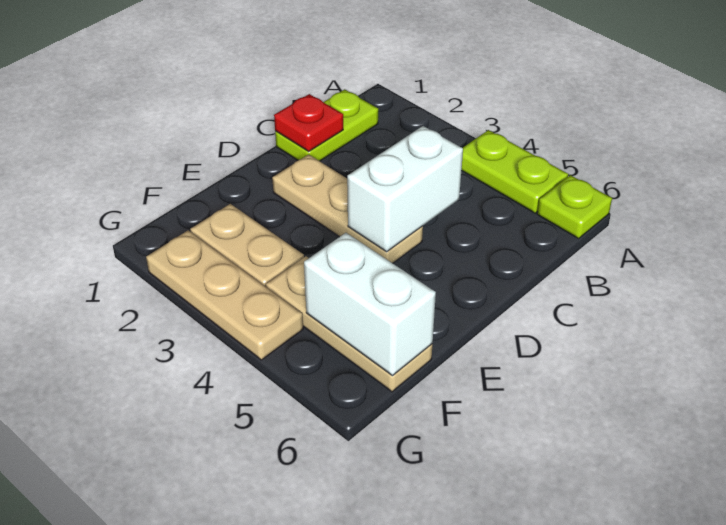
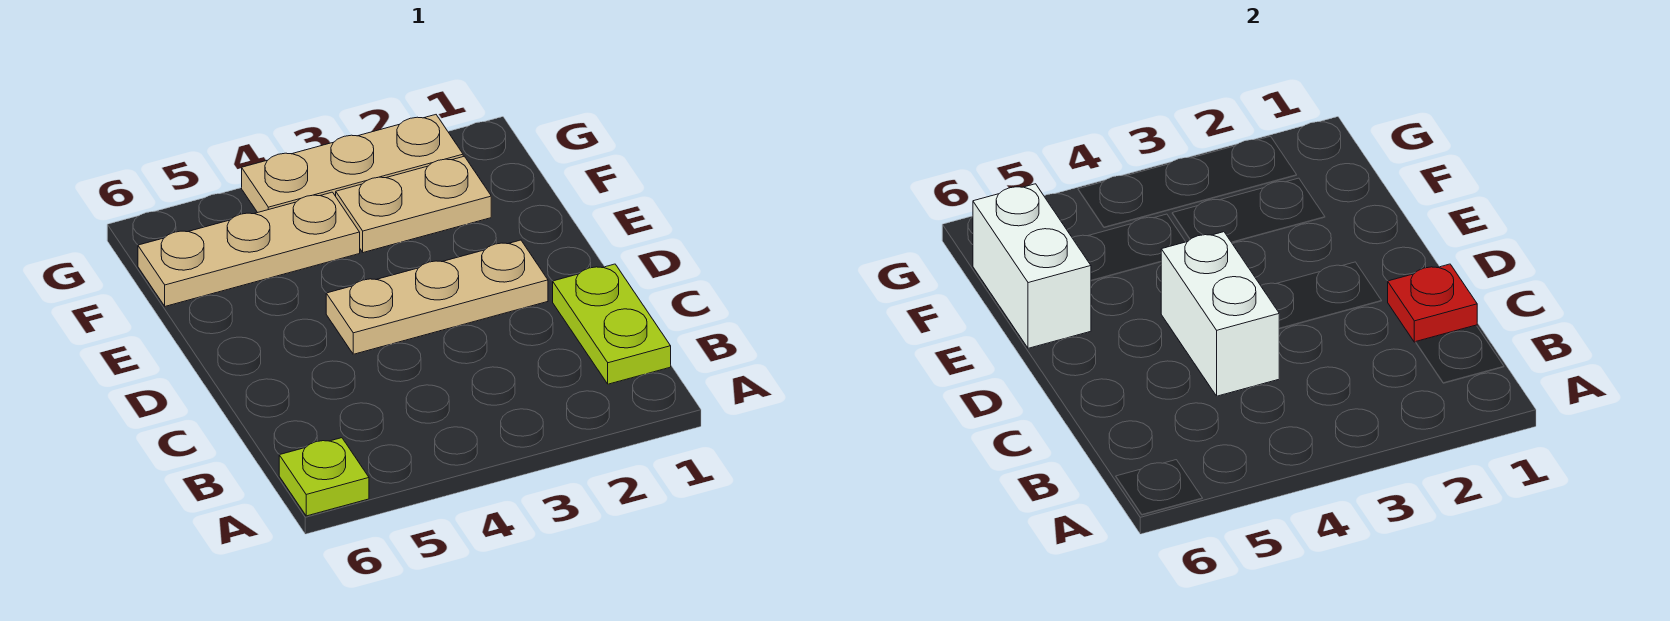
lime 1x2 plate [461,130,568,213] -> none
white 1x2 brick [304,233,436,376] -> white 1x2 brick turned to [973,184,1091,348]

